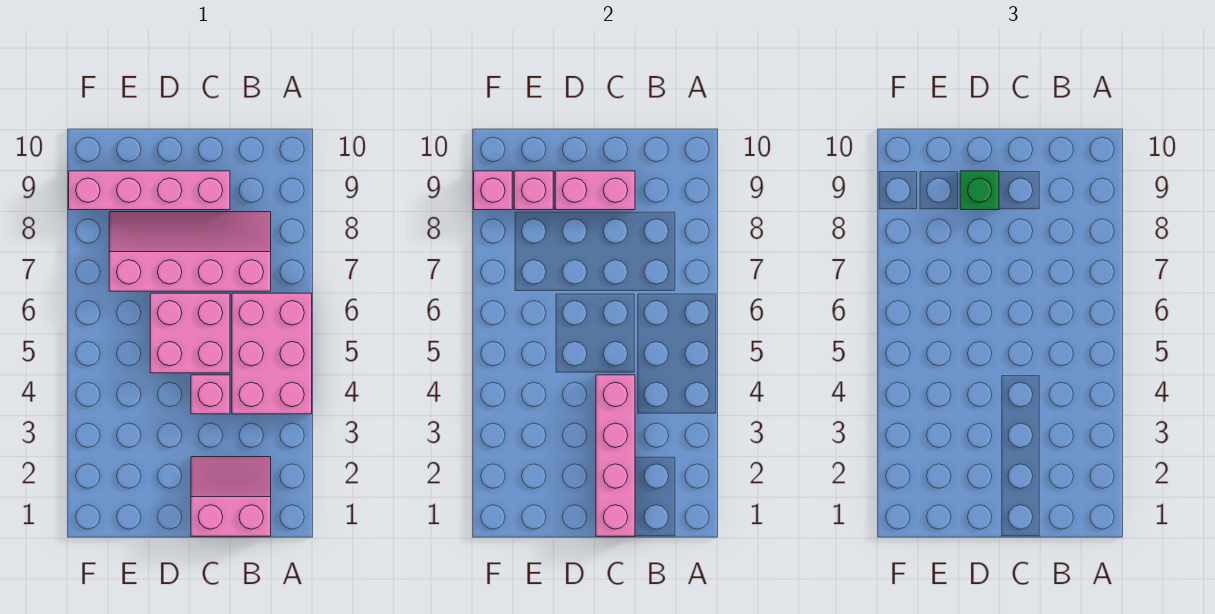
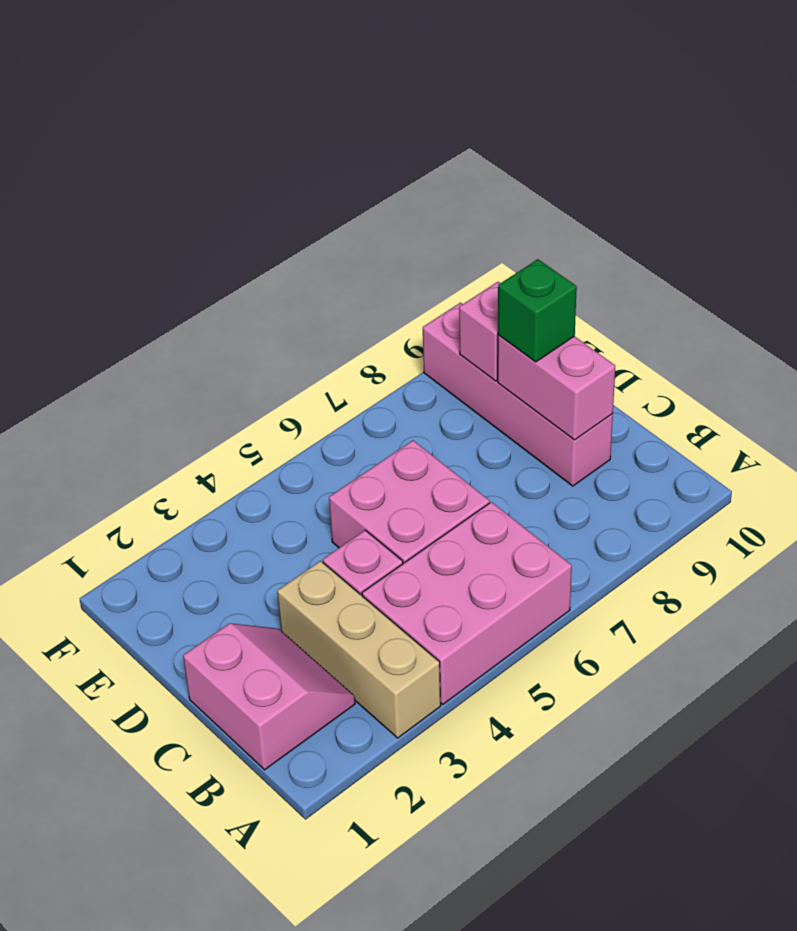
none -> tan 1x3 brick [277,561,441,738]
pink 2x4 slope [109,212,271,291] -> none
pink 1x4 brick [596,375,635,536] -> none
pink 1x1 brick [474,171,512,210] -> none

